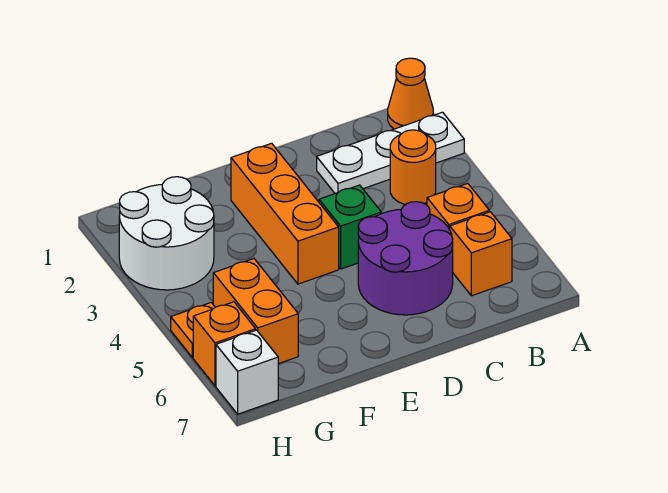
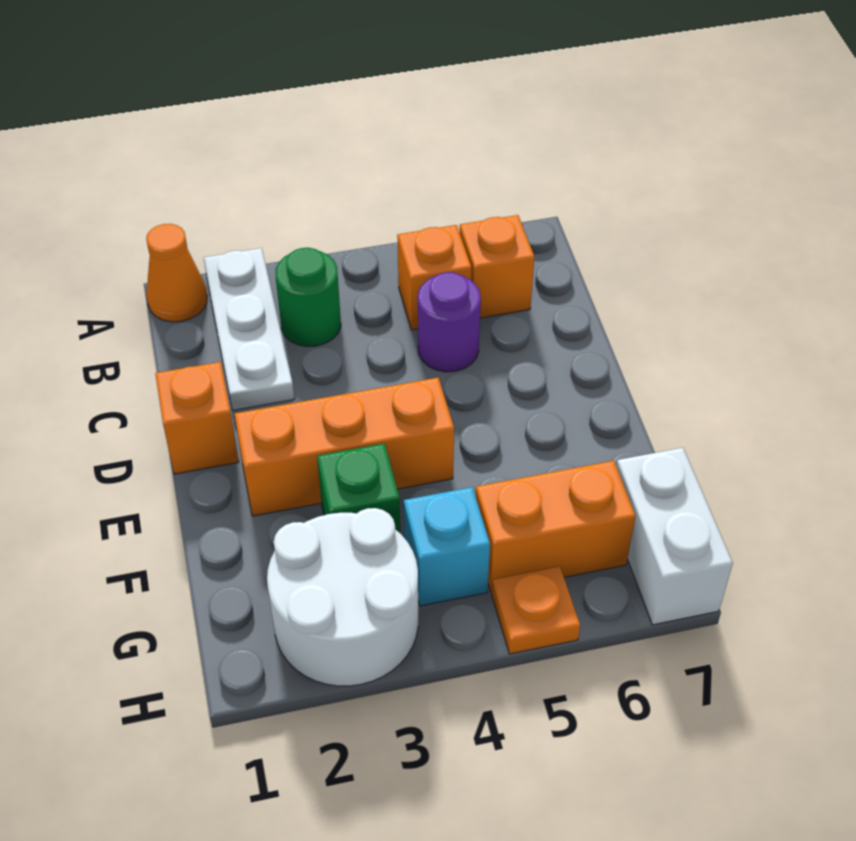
orange 1x1 round brick [390,130,436,204] -> green 1x1 round brick [275,248,341,347]
purple 2x2 round brick [358,202,453,315] -> purple 1x1 round brick [418,272,481,372]
green 1x1 brick [319,185,381,269] -> green 1x1 brick moved to [317,443,400,533]
none -> cyan 1x1 brick [404,487,490,606]
orange 1x1 brick [193,302,256,386] -> orange 1x1 brick moved to [155,362,239,474]
white 1x1 brick [216,330,278,414] -> white 1x2 brick [616,448,733,625]

